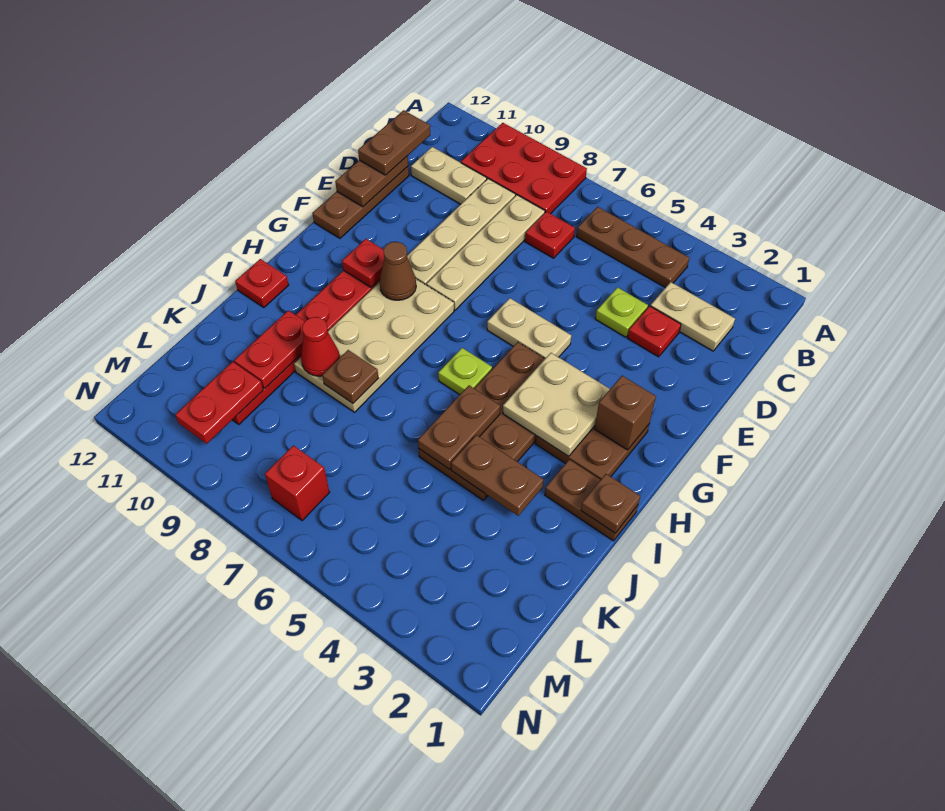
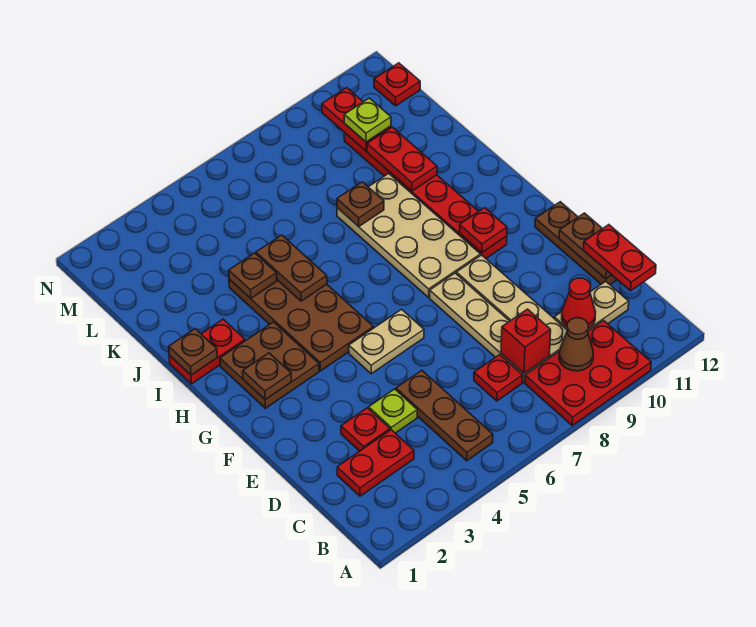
brown 1x3 plate [576,207,689,288] -> brown 1x3 plate turned to [396,370,493,461]
tan 1x2 plate [651,282,735,351] -> red 1x2 plate [337,430,414,496]
brown 1x2 plate [358,110,430,175] -> red 1x2 plate [584,225,656,291]
brown 1x1 brick [595,376,656,450] -> brown 1x1 plate [243,353,292,400]
tan 2x2 plate [503,353,610,456] -> none
brown 1x1 cone [379,242,416,300] -> brown 1x1 cone moved to [559,318,593,371]
lime 1x1 plate [438,348,492,395] -> lime 1x1 plate moved to [344,98,391,142]
brown 1x2 plate [545,459,638,541] -> red 1x2 plate [169,319,245,384]
red 1x1 plate [235,259,289,308] -> red 1x1 plate moved to [374,63,420,106]
brown 1x2 plate [451,435,544,516] -> brown 1x1 plate [229,253,277,298]
red 1x1 cone [301,317,340,376] -> red 1x1 cone moved to [562,278,596,329]
red 1x1 brick [265,445,330,521] -> red 1x1 brick moved to [501,309,551,373]

